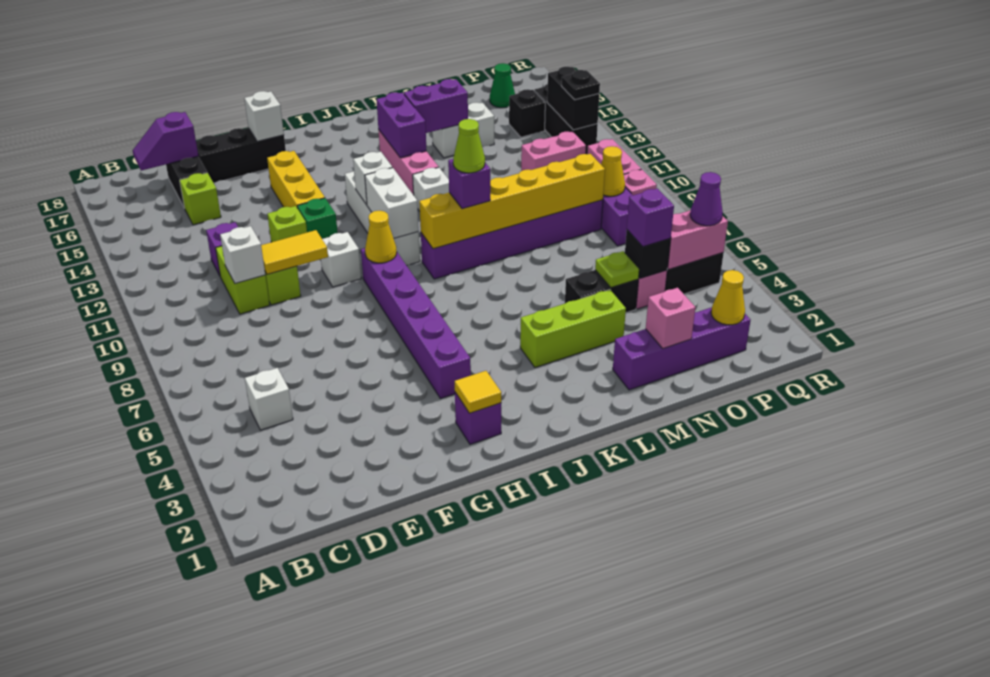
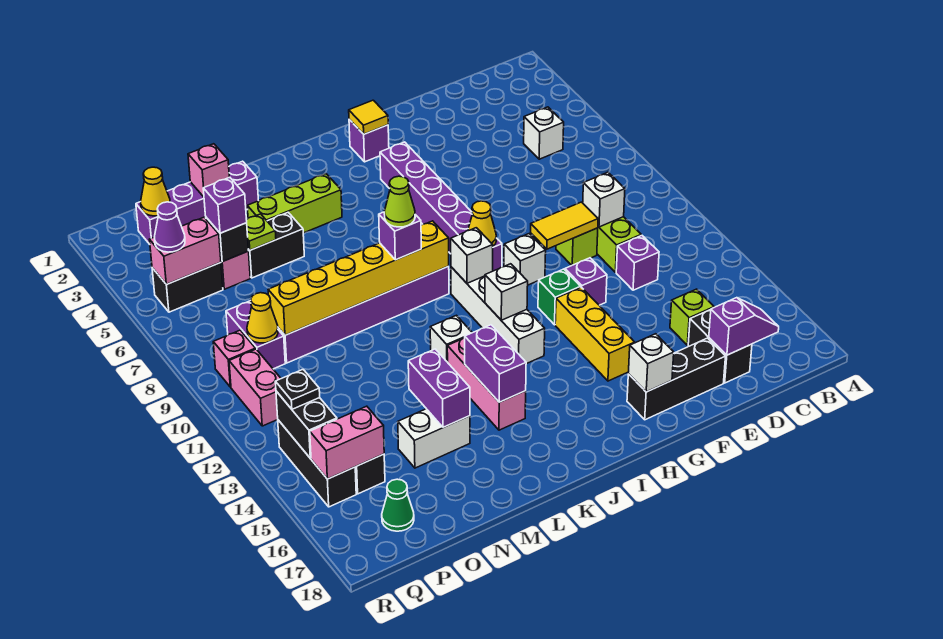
lime 1x1 brick [267,206,307,242] -> purple 1x1 brick [565,258,607,305]
white 1x2 brick [365,168,419,238] -> white 1x1 brick [451,228,493,283]
purple 1x2 brick [404,79,468,133] -> purple 1x2 brick turned to [408,349,470,427]
pink 1x2 brick [521,131,586,171] -> pink 1x2 brick moved to [310,406,384,479]

